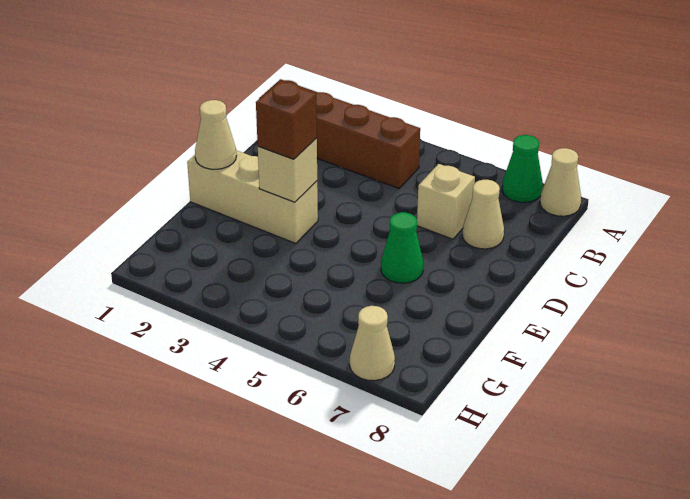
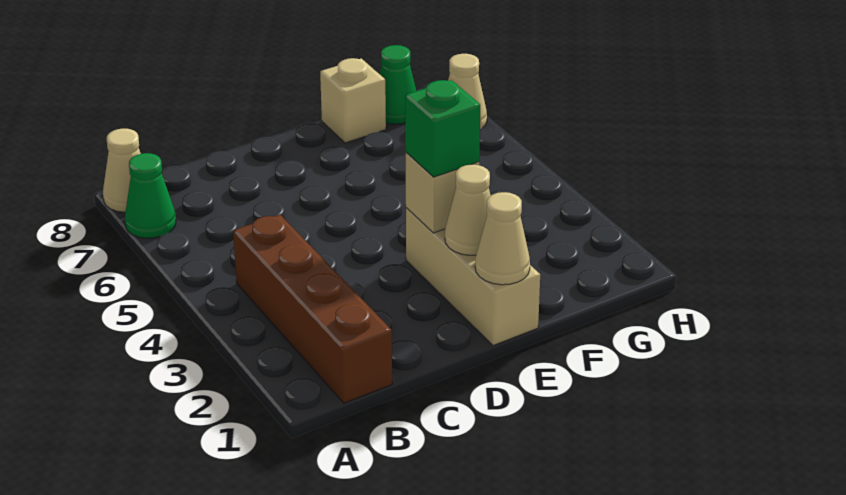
tan 1x1 brick [417,164,475,239] -> tan 1x1 brick moved to [320,58,386,143]
tan 1x1 cone [462,180,504,249] -> tan 1x1 cone moved to [445,165,491,255]
brown 1x1 brick [256,81,317,159] -> green 1x1 brick [405,80,480,177]
green 1x1 cone [381,212,423,283] -> green 1x1 cone moved to [380,45,416,124]

